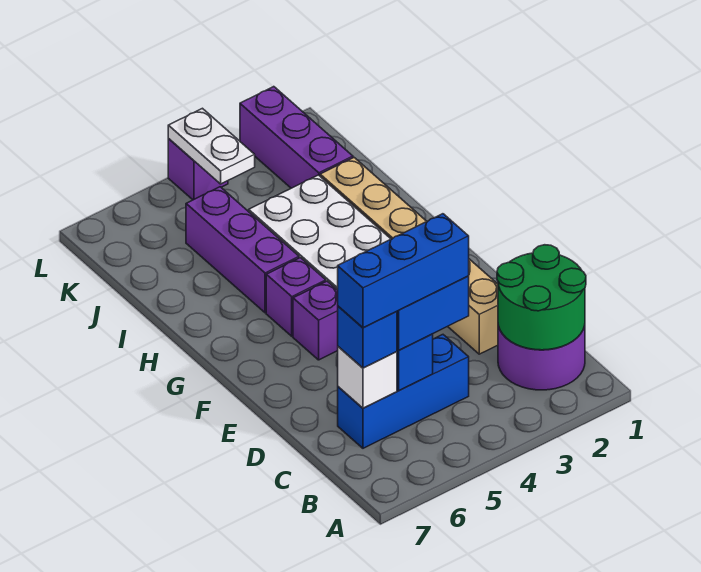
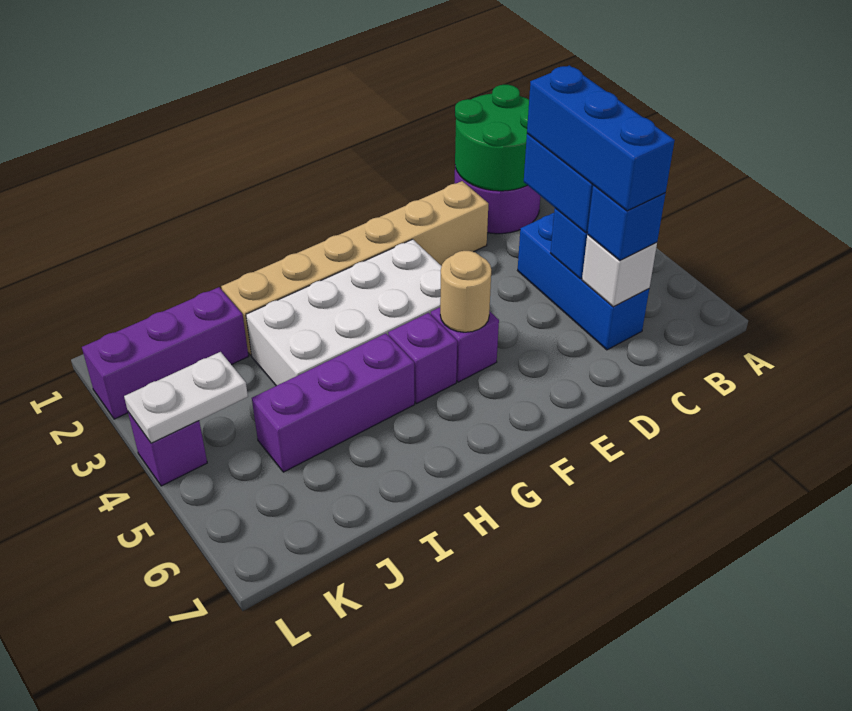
none -> tan 1x1 round brick [440,251,491,332]

